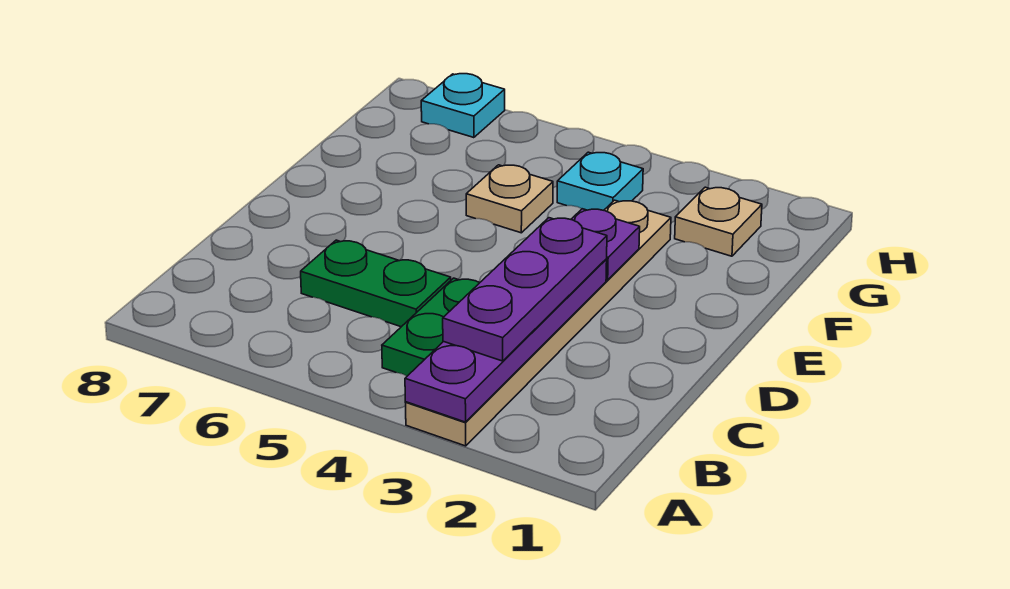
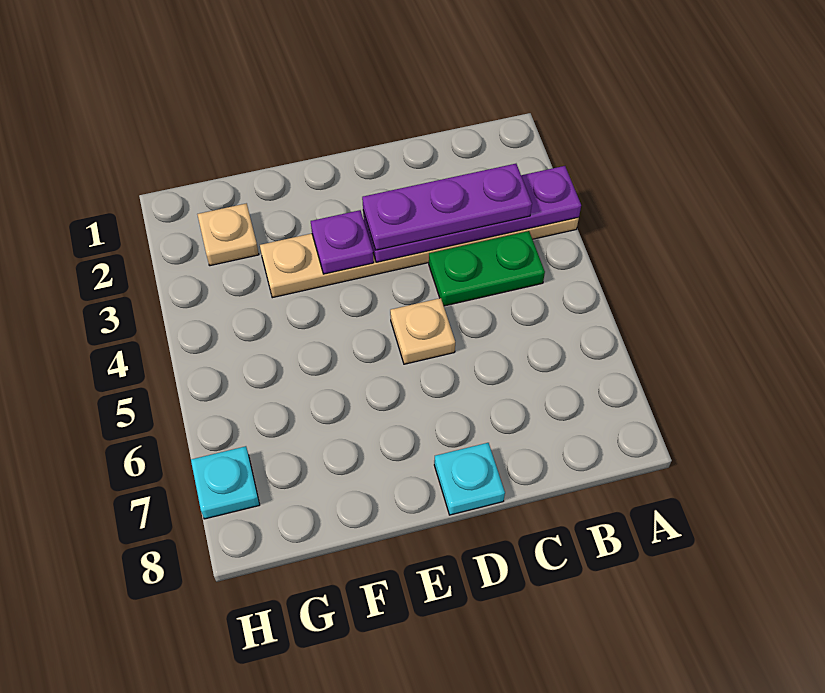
green 1x2 plate [301,240,451,327] -> none
tan 1x1 plate [466,165,553,233] -> tan 1x1 plate moved to [390,298,455,364]
cyan 1x1 plate [557,152,643,210] -> cyan 1x1 plate moved to [434,443,505,515]

